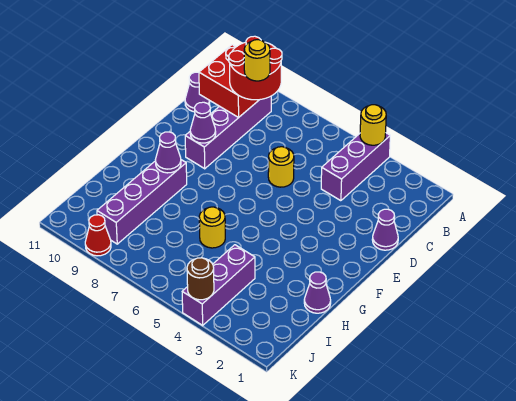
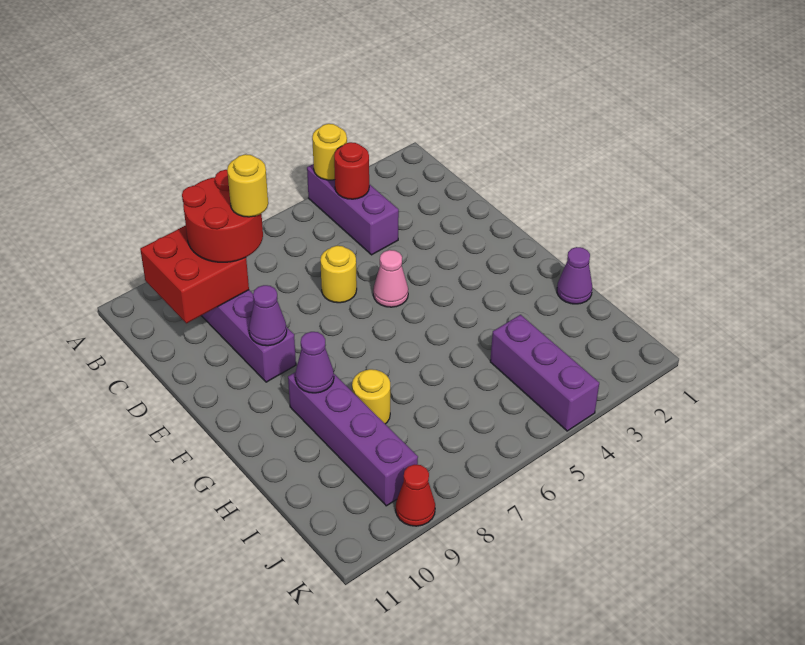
none -> red 1x1 round brick [334,142,369,199]
purple 1x1 cone [185,72,210,112] -> none
purple 1x1 cone [372,209,398,250] -> none
none -> pink 1x1 cone [373,250,408,307]
yellow 1x1 round brick [199,207,225,248] -> yellow 1x1 round brick moved to [352,369,390,424]
brown 1x1 round brick [187,258,214,300] -> none

